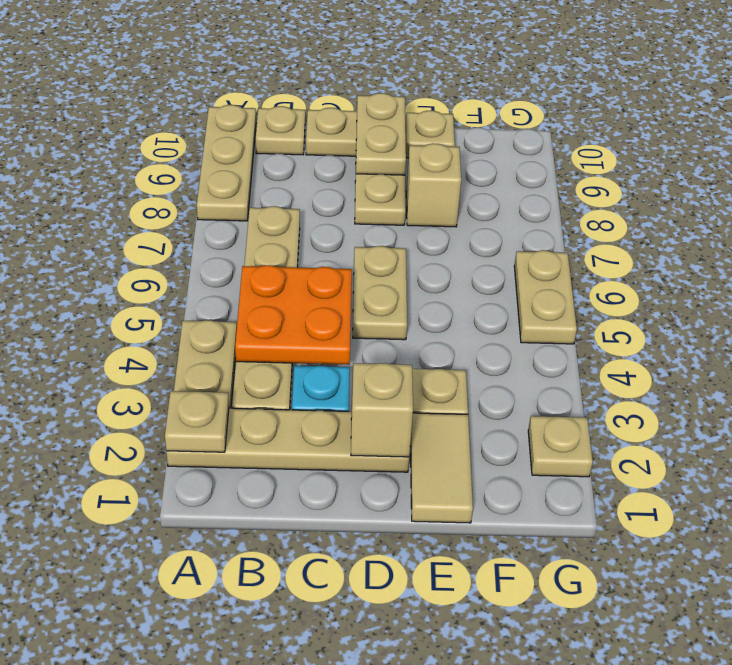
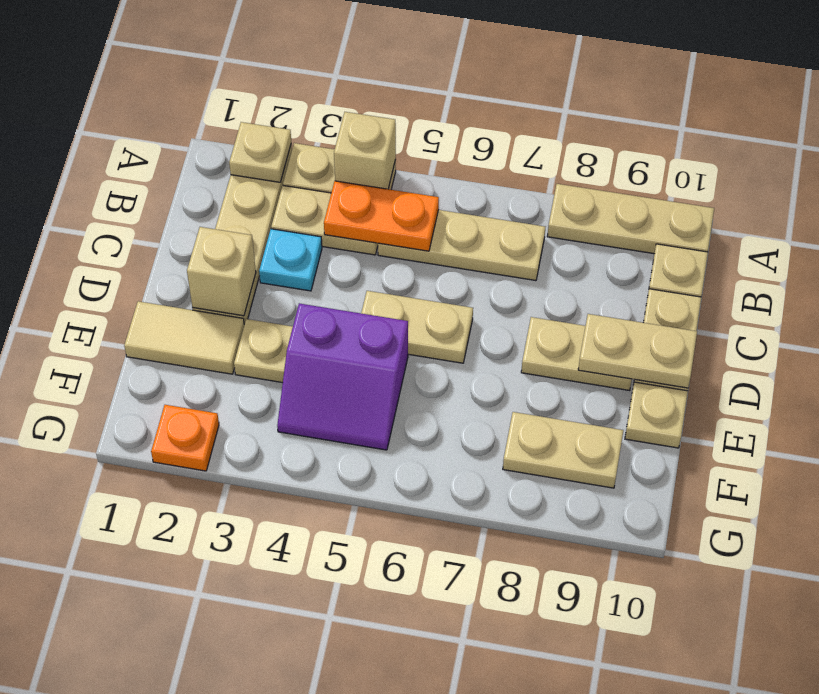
orange 2x2 plate [235,265,352,365] -> orange 1x2 plate [324,181,439,251]
none -> purple 2x2 slope [277,303,408,450]
tan 1x1 brick [406,143,461,227] -> tan 1x1 brick moved to [334,112,396,189]
tan 1x1 plate [528,416,593,477] -> orange 1x1 plate [151,405,219,471]
tan 1x2 plate [514,250,577,344] -> tan 1x2 plate moved to [503,412,623,488]

